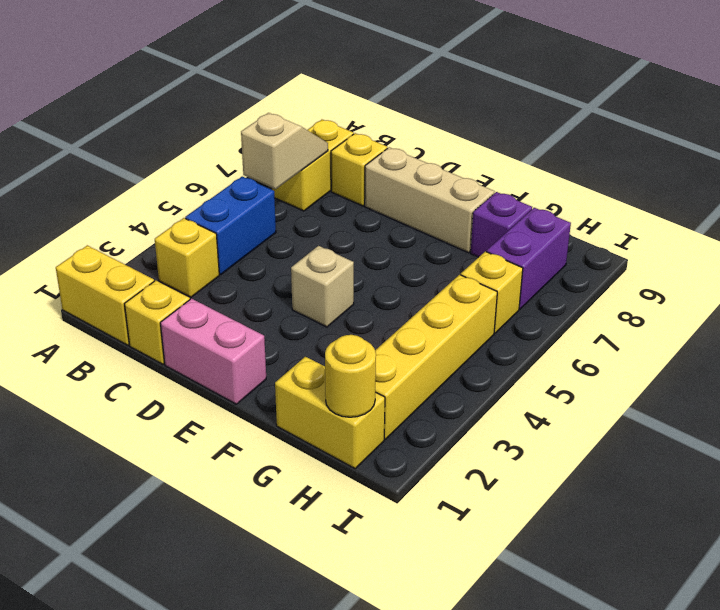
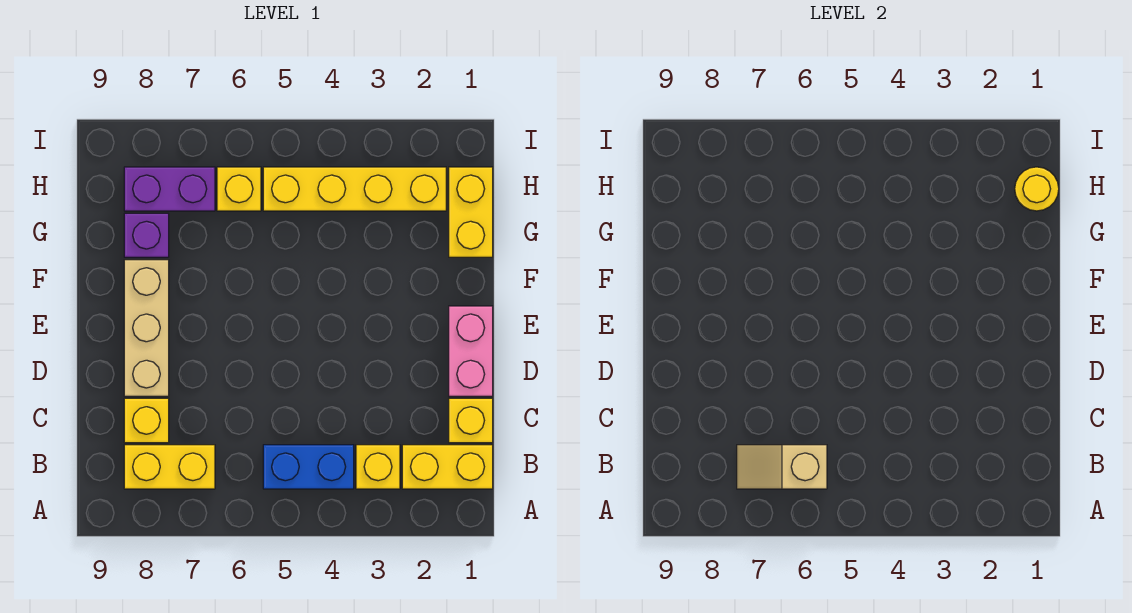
yellow 1x2 brick [56,245,154,345] -> yellow 1x2 brick turned to [402,445,493,489]
tan 1x1 brick [291,246,354,327] -> none

